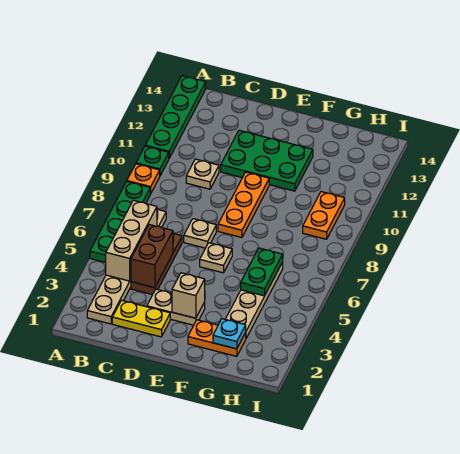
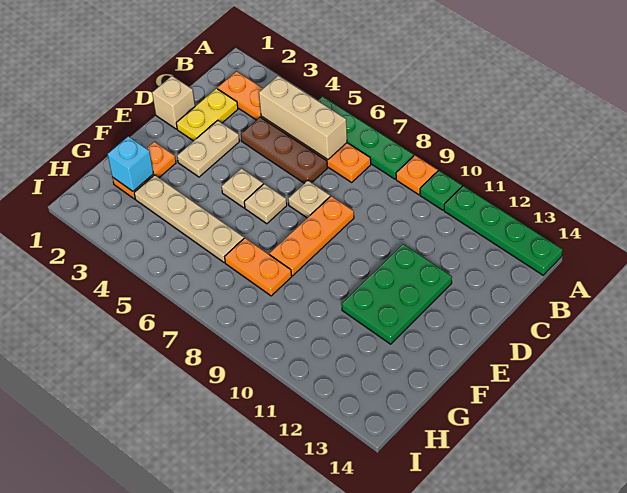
tan 1x6 plate [87,209,166,324] -> orange 1x6 plate [217,71,371,182]
brown 1x2 brick [131,225,173,288] -> none
tan 1x1 plate [186,159,219,189] -> tan 1x1 plate moved to [222,168,263,208]
tan 1x1 brick [172,273,205,318] -> tan 1x1 brick moved to [152,76,195,129]
orange 1x3 plate [218,172,269,238] -> orange 1x3 plate turned to [269,196,354,276]
cyan 1x1 plate [213,319,246,349] -> cyan 1x1 brick [108,136,154,191]
green 1x2 plate [241,248,283,296] -> none
orange 1x2 plate [303,192,345,239] -> orange 1x2 plate moved to [225,238,292,296]

